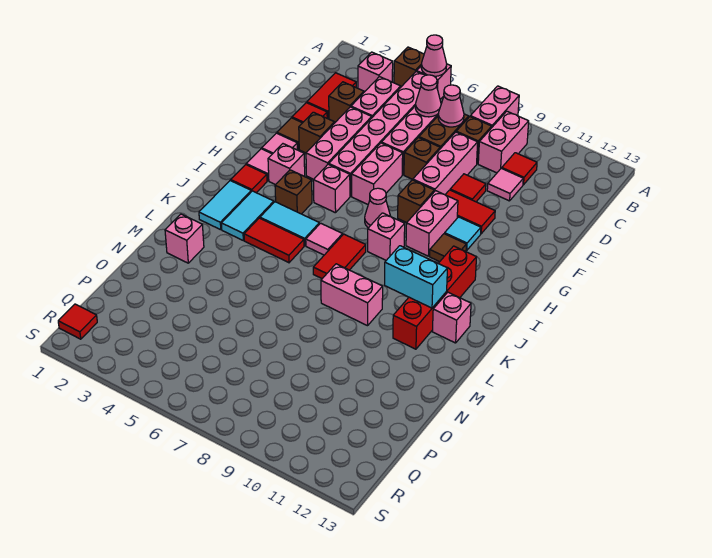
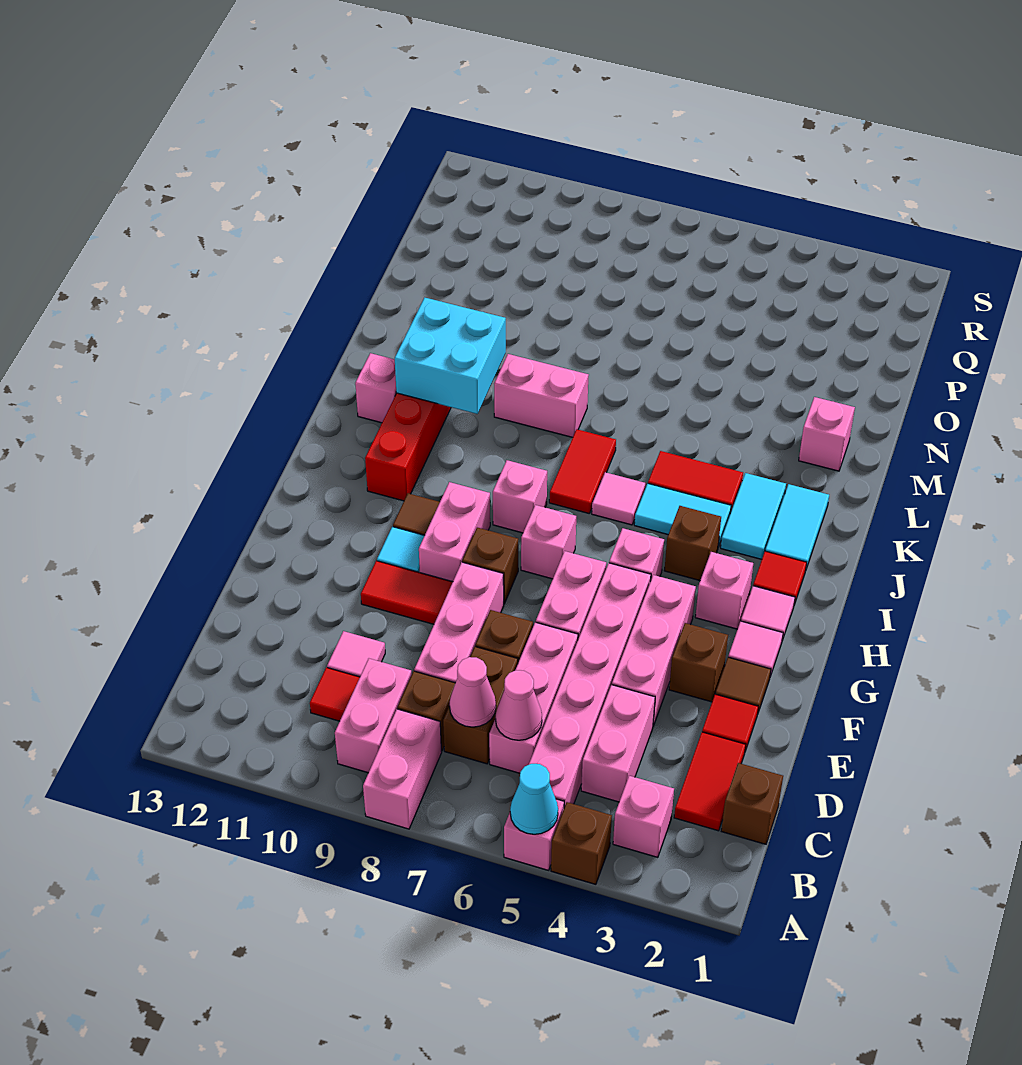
pink 1x1 cone [421,35,447,76] -> cyan 1x1 cone [510,764,558,834]
brown 1x1 brick [329,82,364,122] -> brown 1x1 brick moved to [721,763,783,844]
red 1x1 tile [450,174,486,202] -> none
pink 1x1 cone [365,188,391,228] -> pink 1x1 brick [521,505,576,579]
cyan 1x2 brick [385,246,447,308] -> cyan 2x2 brick [395,298,506,414]
red 1x1 tile [58,304,97,339] -> none

